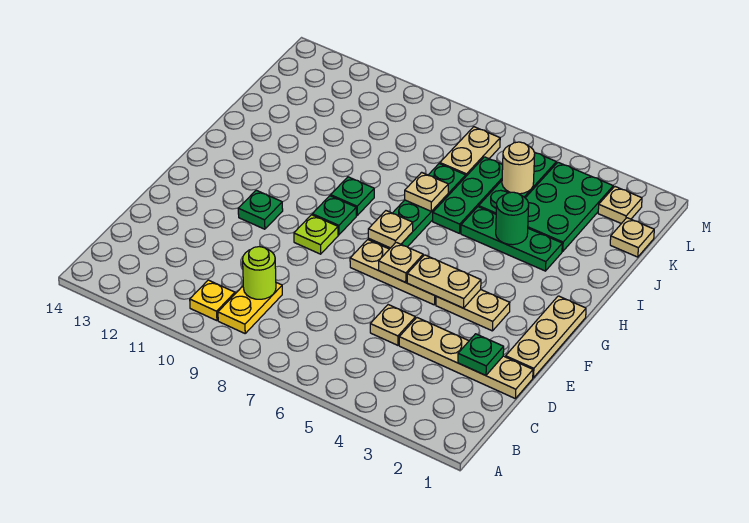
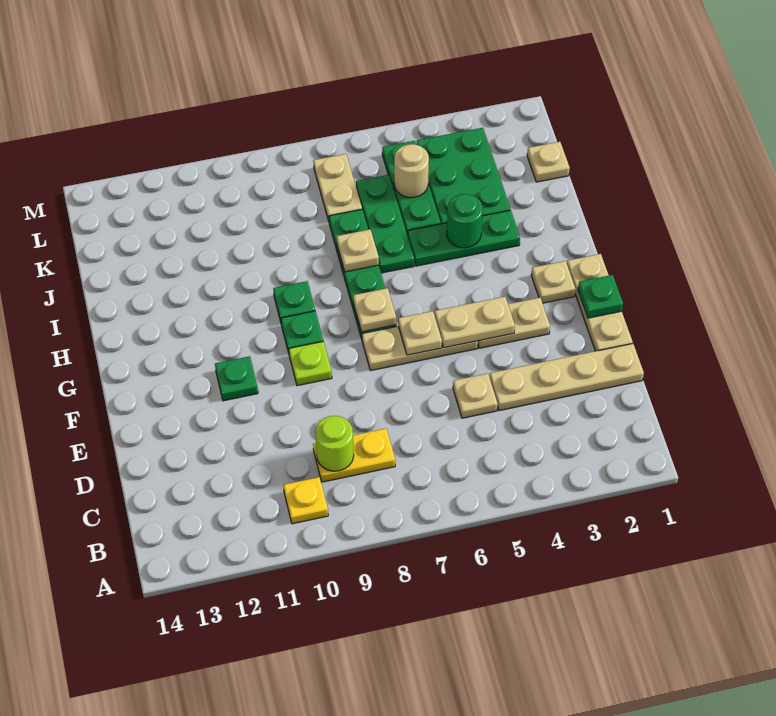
yellow 1x2 plate [218,283,282,333] -> yellow 1x2 plate turned to [313,429,395,482]
green 1x1 plate [458,334,504,375] -> green 1x1 plate moved to [578,275,623,318]
tan 1x1 plate [598,187,642,224] -> tan 1x1 plate moved to [531,261,575,303]

